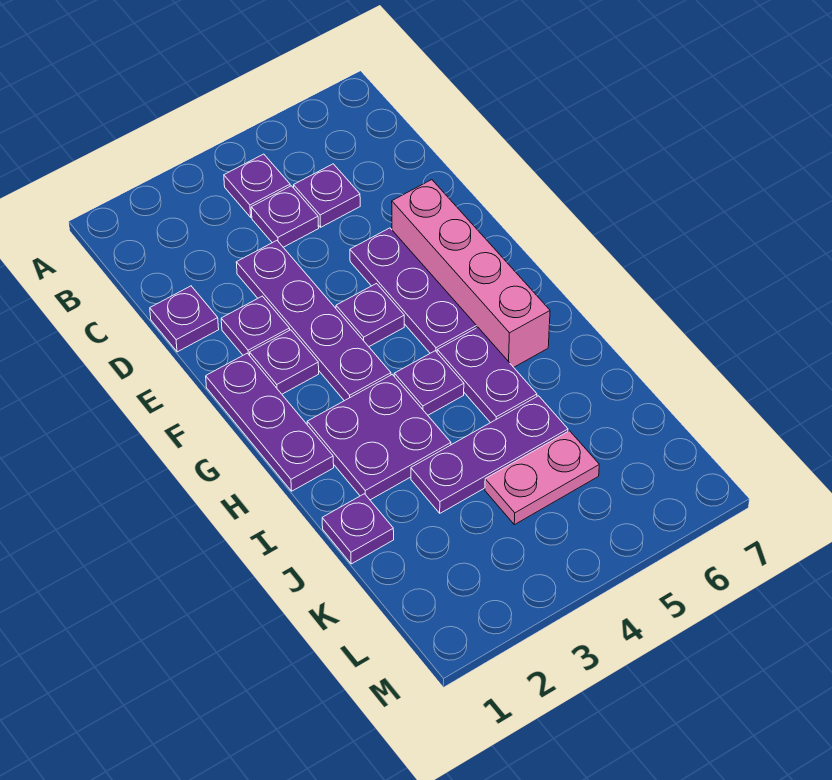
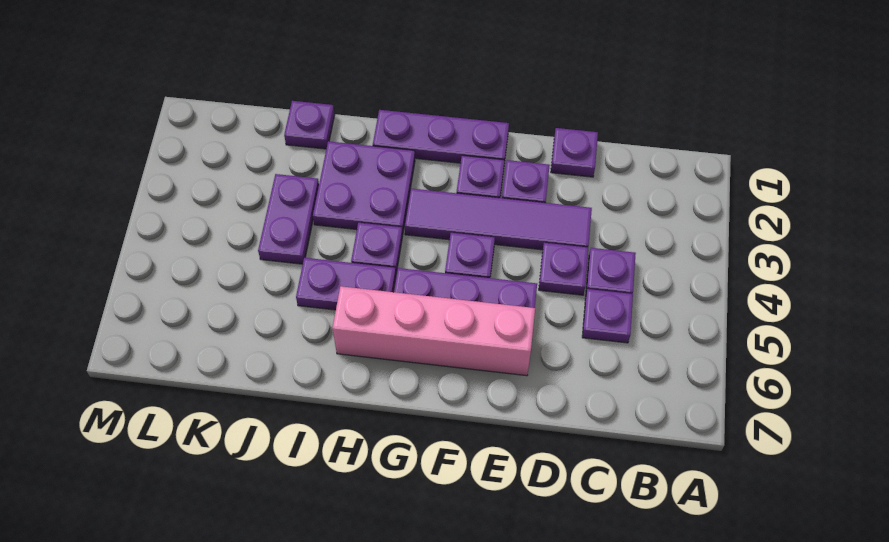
purple 1x1 plate [224,154,290,217] -> purple 1x1 plate moved to [539,243,588,295]
purple 1x4 plate [236,241,391,401] -> purple 1x4 tile [405,189,592,250]
purple 1x3 plate [411,396,568,513] -> purple 1x2 plate [258,174,319,264]
pink 1x2 plate [485,431,599,525] -> none

